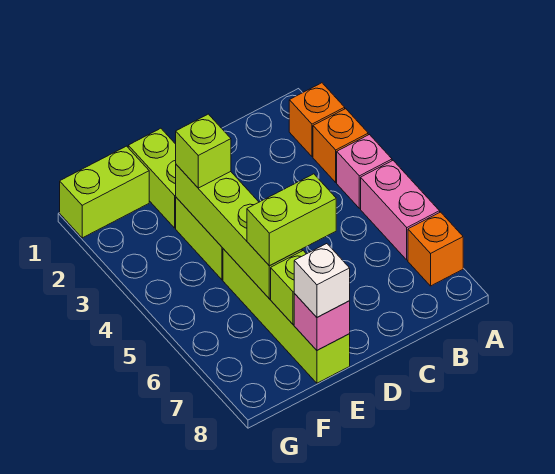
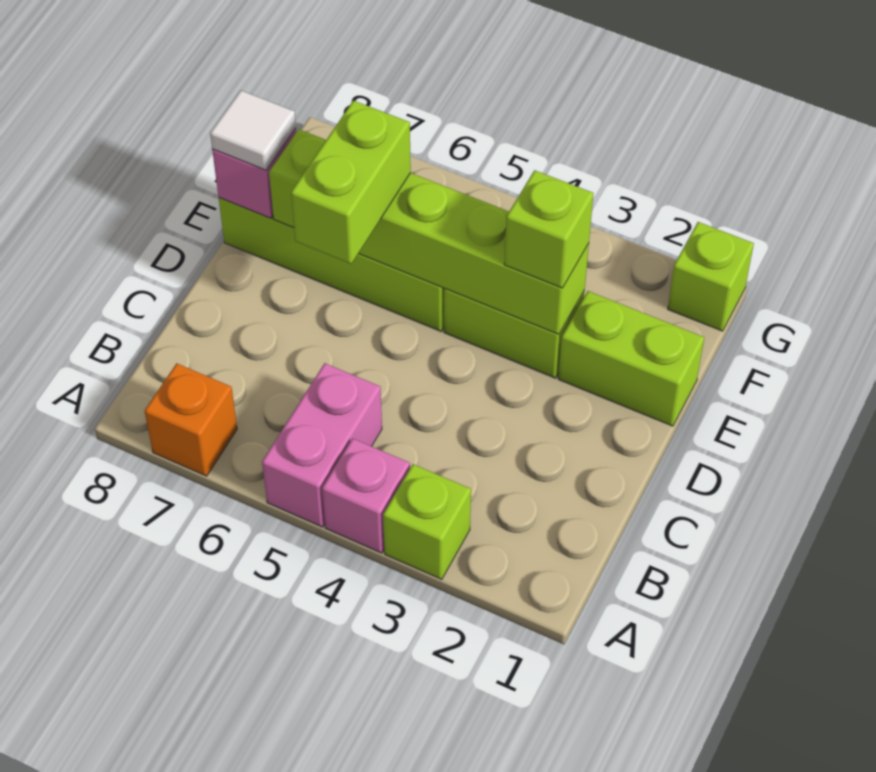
orange 1x1 brick [289,83,345,157] -> none
orange 1x1 brick [313,109,368,182] -> lime 1x1 brick [383,464,471,579]
pink 1x2 brick [361,161,440,260] -> pink 1x2 brick turned to [262,363,382,527]
white 1x1 brick [294,244,350,317] -> white 1x1 tile [210,90,296,170]
lime 1x2 brick [60,146,149,238] -> lime 1x1 brick [668,222,754,331]

